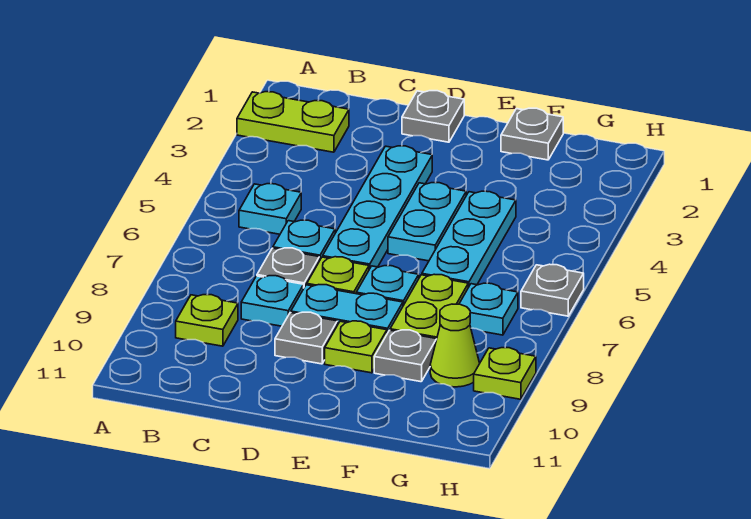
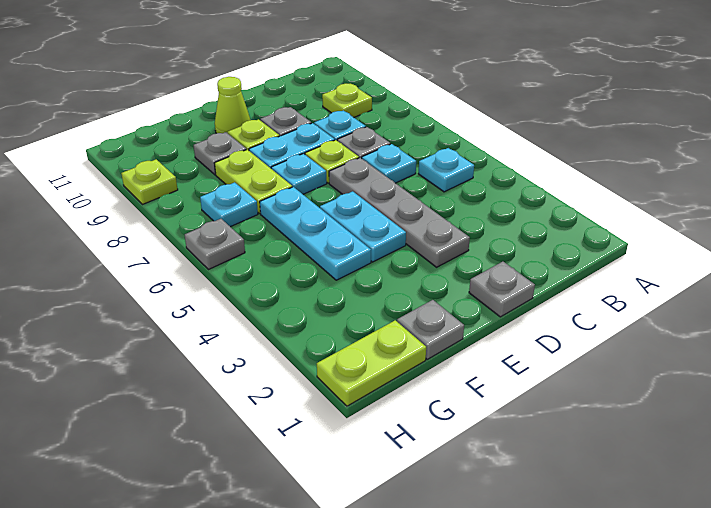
lime 1x2 plate [237,92,349,152] -> lime 1x2 plate moved to [317,320,426,406]
cyan 1x4 plate [323,146,432,269] -> grey 1x4 plate [329,158,470,267]
lime 1x1 cone [430,304,480,387] -> lime 1x1 cone moved to [215,77,250,133]

